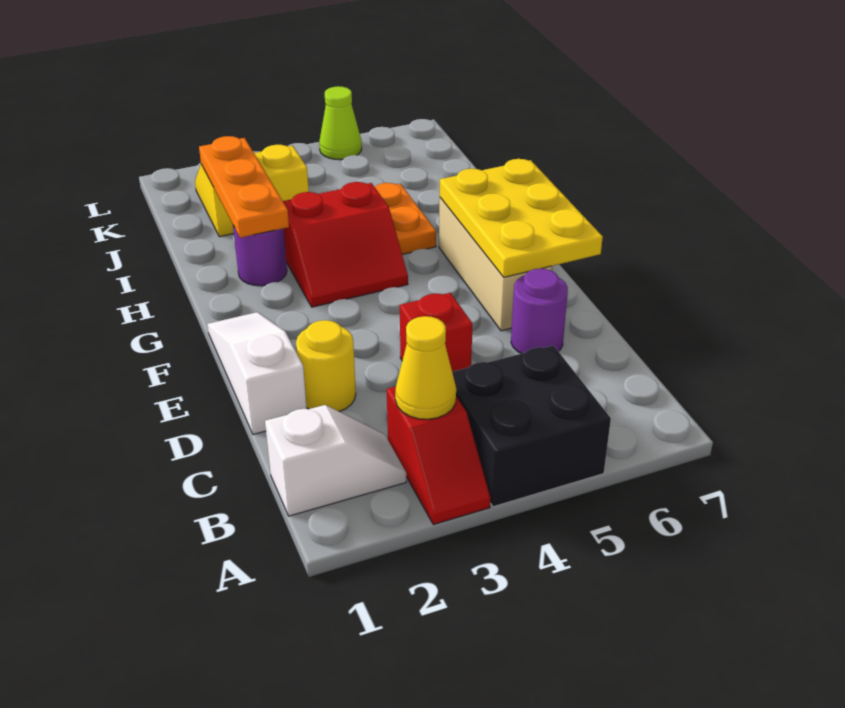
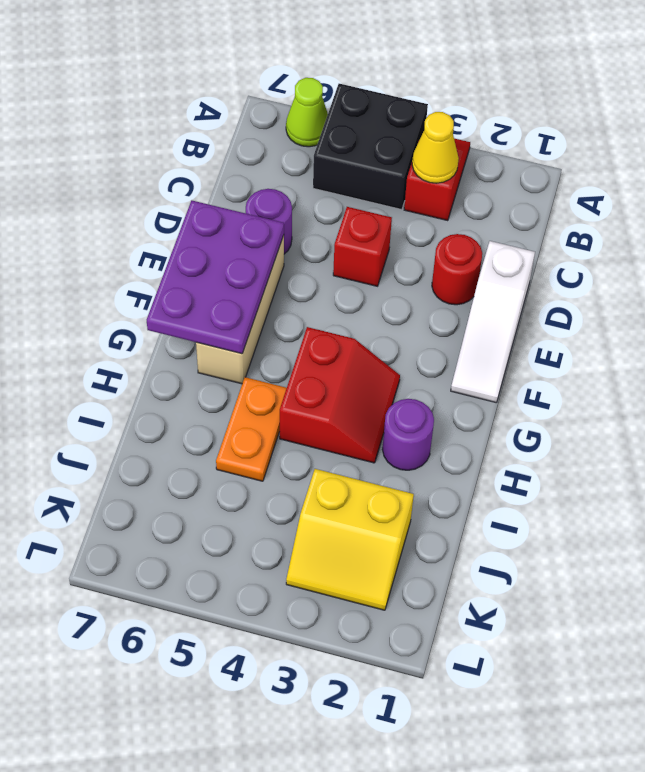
white 1x2 slope [265,405,406,516] -> none
yellow 1x1 round brick [296,320,356,411] -> red 1x1 round brick [432,234,482,305]
yellow 2x3 plate [440,159,603,277] -> purple 2x3 plate [147,201,284,354]
red 2x2 slope [283,182,408,307] -> red 2x2 slope turned to [280,327,400,463]
orange 1x3 plate [199,136,289,238] -> none
lime 1x1 cone [319,86,362,160] -> lime 1x1 cone moved to [286,78,328,147]

